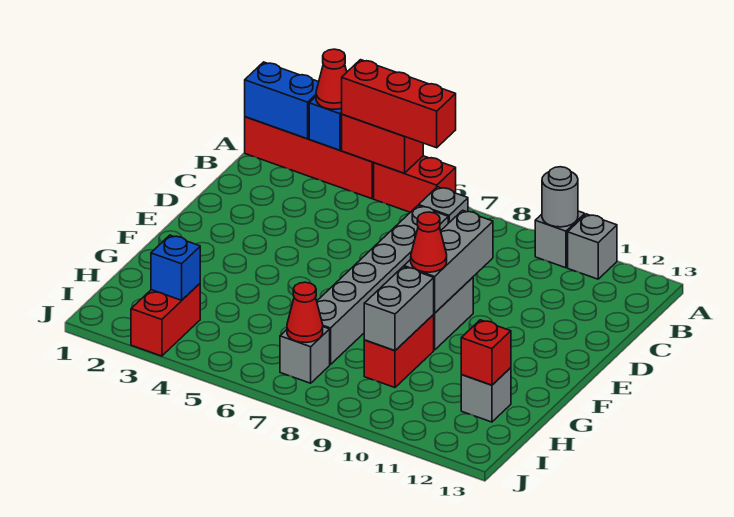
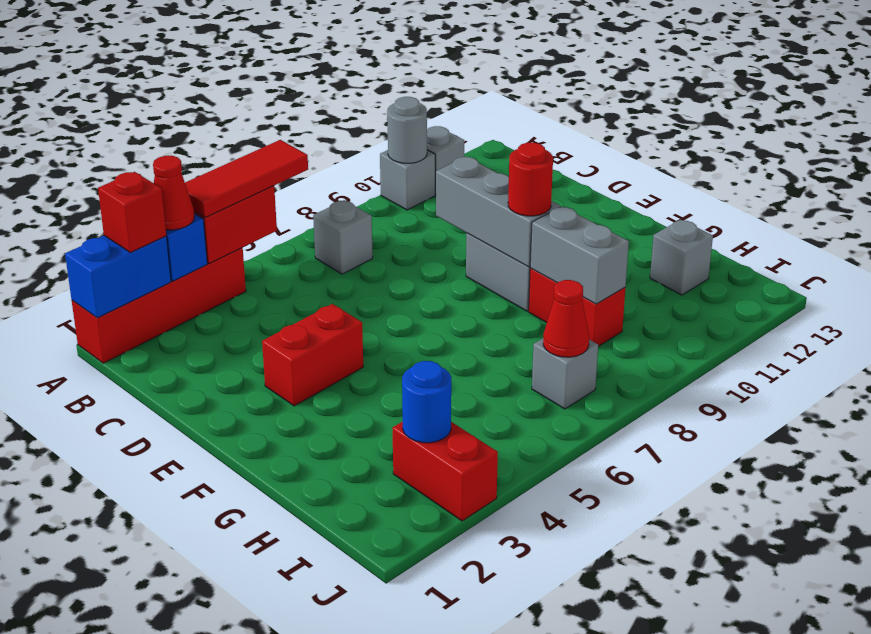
red 1x3 brick [342,60,456,148] -> red 1x3 tile [185,140,308,218]
red 1x2 brick [374,156,456,212] -> red 1x2 brick moved to [262,304,363,406]
grey 1x6 brick [317,206,448,365] -> none
red 1x1 cone [411,212,447,272] -> red 1x1 round brick [508,143,553,216]
red 1x1 brick [461,320,511,385] -> red 1x1 brick moved to [98,172,166,252]
blue 1x1 brick [151,235,200,300] -> blue 1x1 round brick [402,361,451,443]

